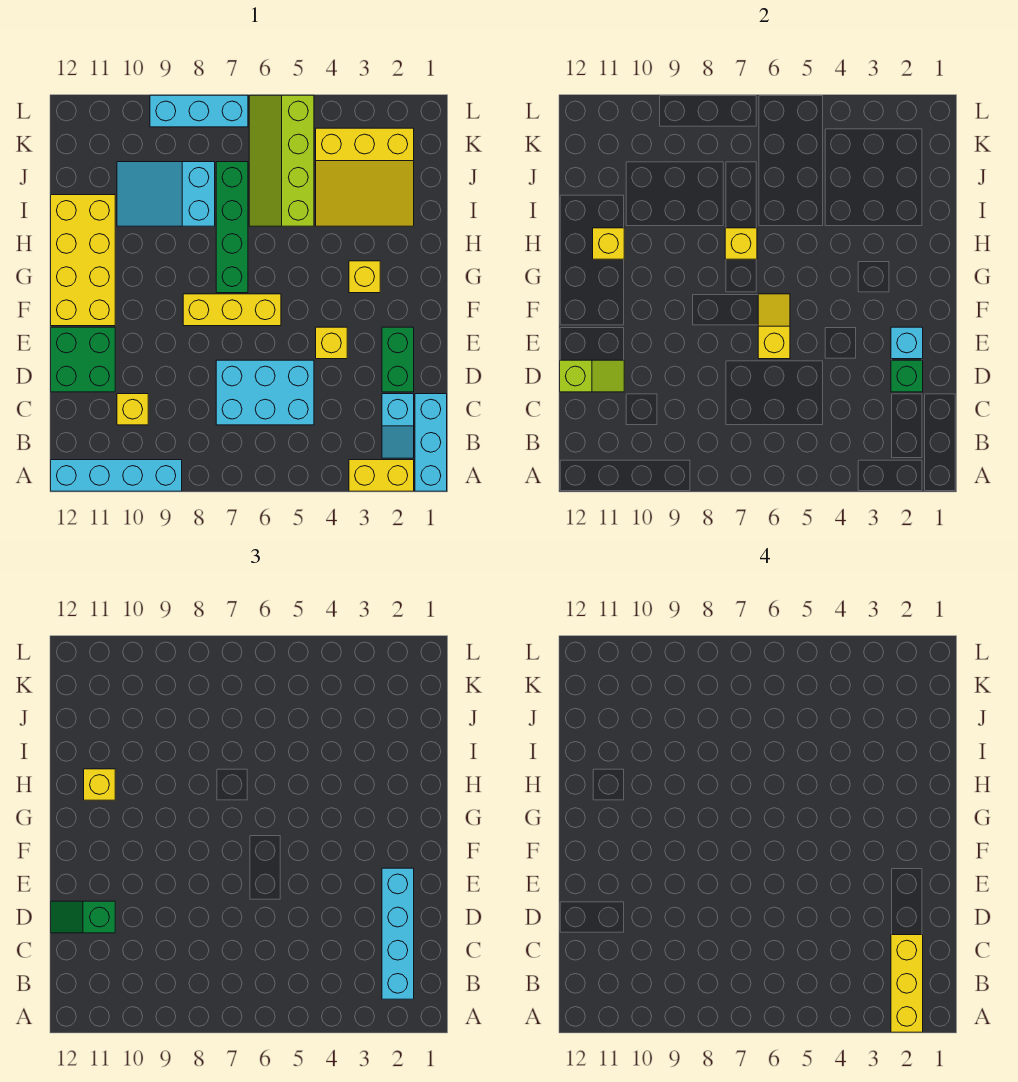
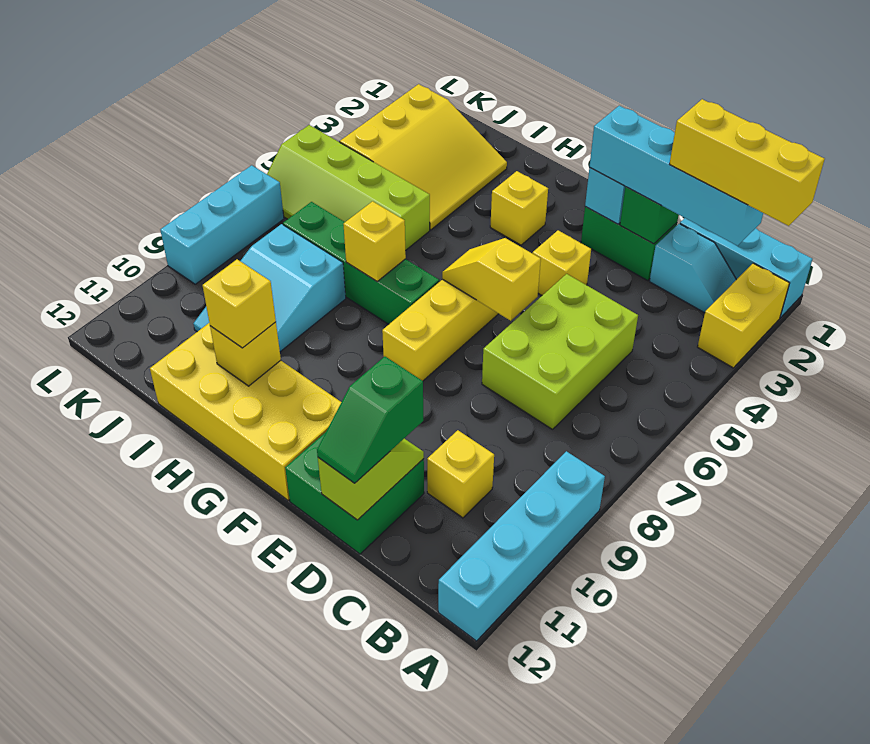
cyan 2x3 brick [216,360,314,425] -> lime 2x3 brick [482,274,638,429]

